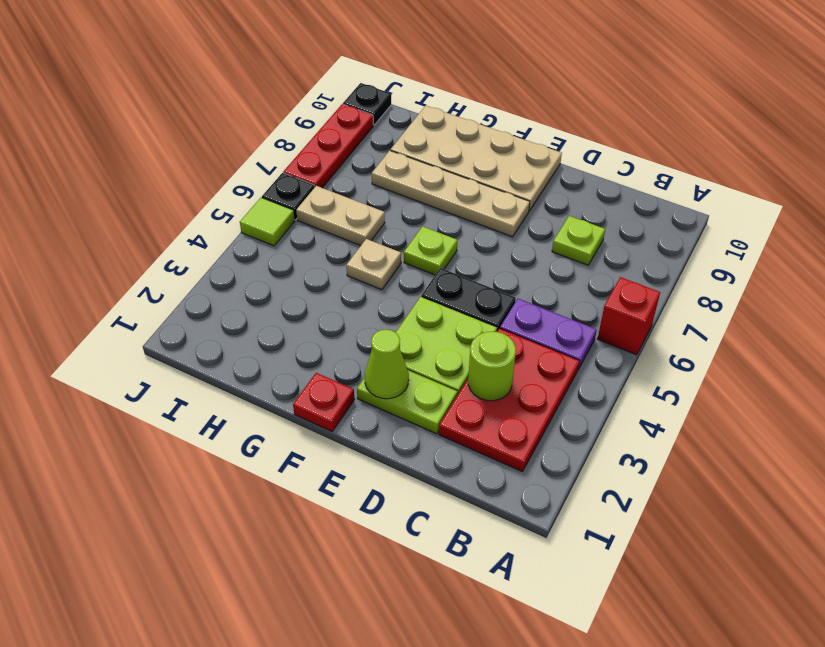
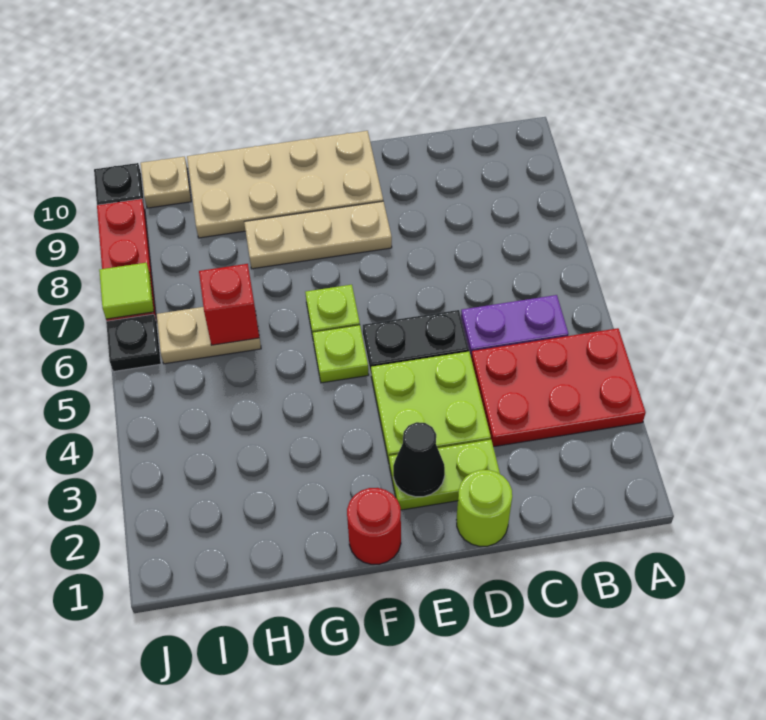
red 1x1 brick [598,277,660,355] -> red 1x1 brick moved to [199,264,259,345]
red 2x3 plate [439,328,579,472] -> red 2x3 plate turned to [471,328,646,447]
lime 1x1 round brick [468,332,516,401] -> lime 1x1 round brick moved to [457,470,512,546]
lime 1x1 plate [552,216,605,265] -> lime 1x1 plate moved to [313,325,369,383]
lime 1x1 cone [365,330,409,399] -> black 1x1 cone [393,422,445,497]
tan 1x4 plate [372,151,530,237] -> tan 1x3 plate [244,201,392,269]
red 1x1 plate [293,373,355,431] -> red 1x1 round brick [347,488,401,564]
tan 1x1 plate [346,239,401,290] -> tan 1x1 plate moved to [141,157,191,208]
lime 1x1 tile [240,198,295,246] -> lime 1x1 tile moved to [99,263,154,319]

